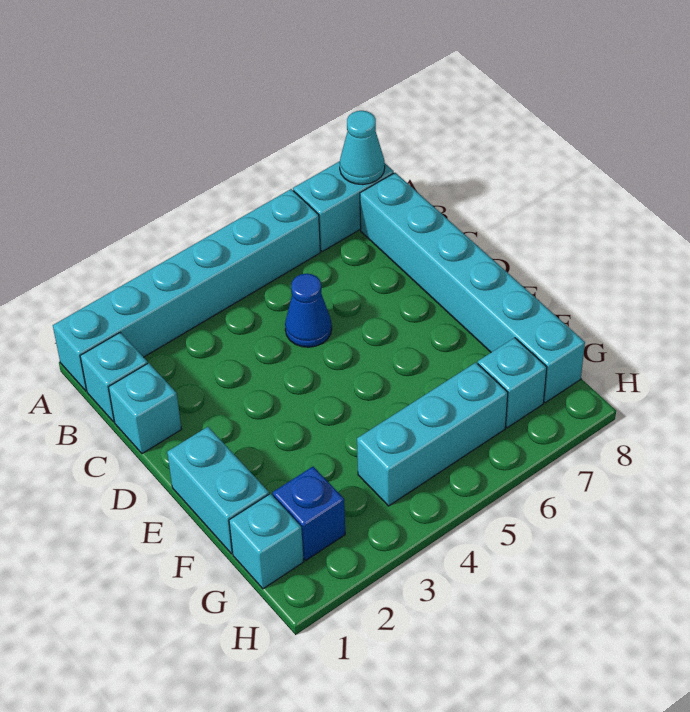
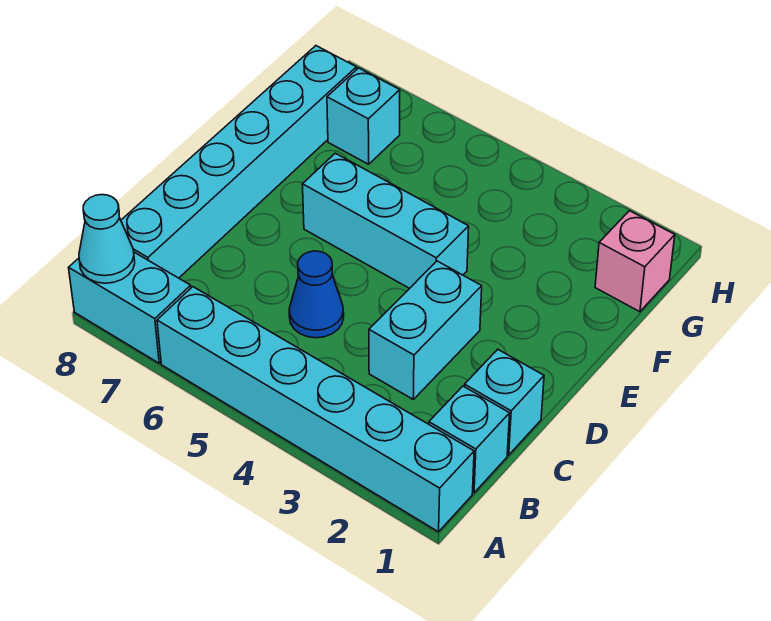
cyan 1x2 brick [167,427,269,554] -> cyan 1x2 brick moved to [369,261,482,399]
cyan 1x1 brick [229,494,304,589] -> pink 1x1 brick [595,211,675,312]
blue 1x1 brick [273,467,345,560] -> none
cyan 1x3 brick [357,363,508,506] -> cyan 1x3 brick moved to [302,153,469,288]

